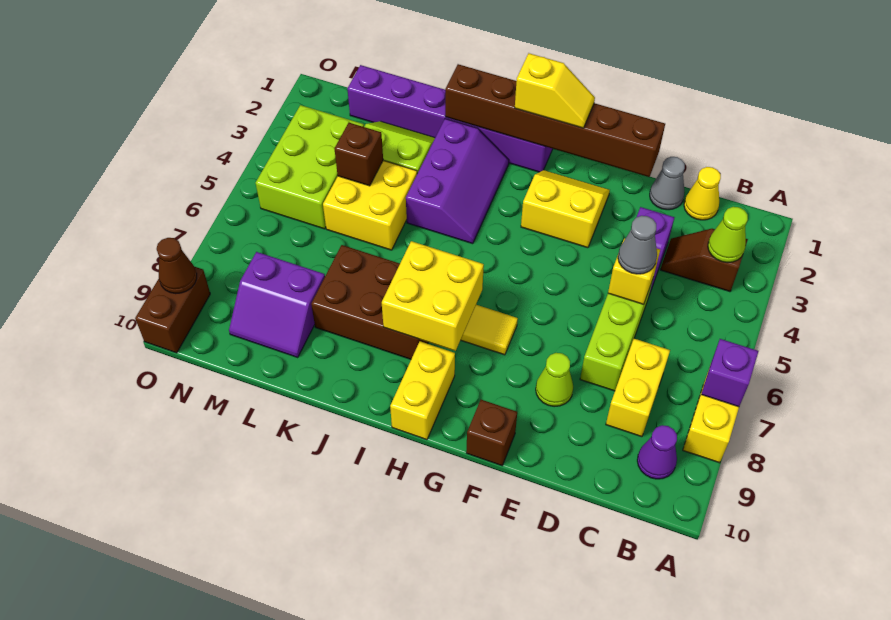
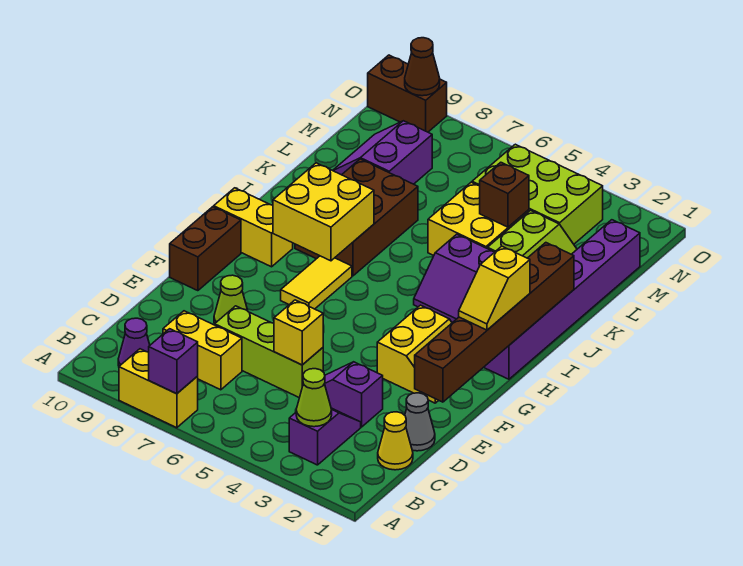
brown 1x2 slope [660,229,748,292] -> purple 1x2 slope [289,408,361,465]
grey 1x1 cone [618,216,657,274] -> none
brown 1x1 brick [466,400,517,466] -> brown 1x2 brick [170,207,241,291]

